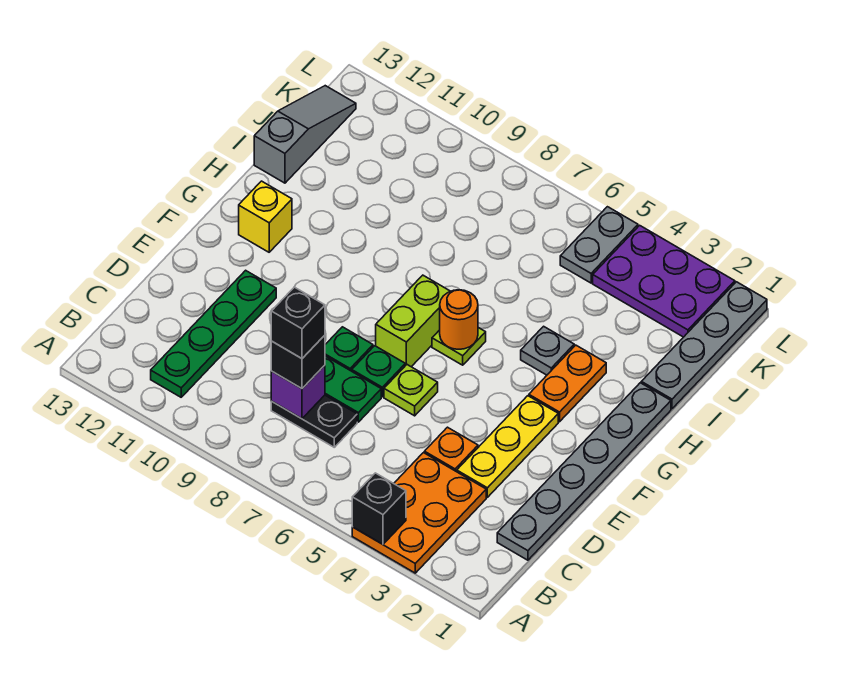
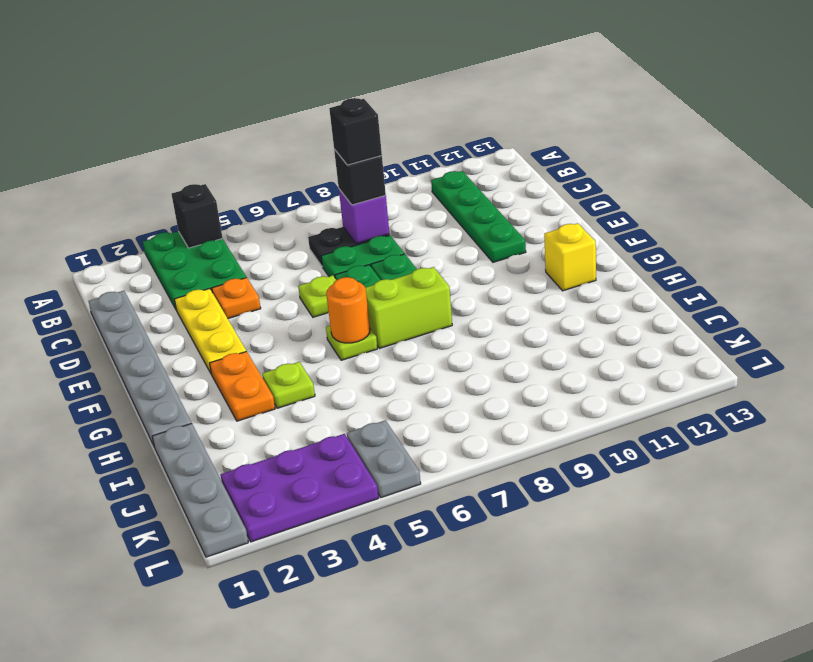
orange 2x3 plate [352,453,486,573] -> green 2x3 plate [143,231,246,309]
lime 1x2 brick [376,275,450,367] -> lime 1x2 brick turned to [365,267,452,348]
grey 1x1 plate [521,326,574,375] -> lime 1x1 plate [262,362,315,408]
grey 1x3 slope [254,86,356,183] -> none

